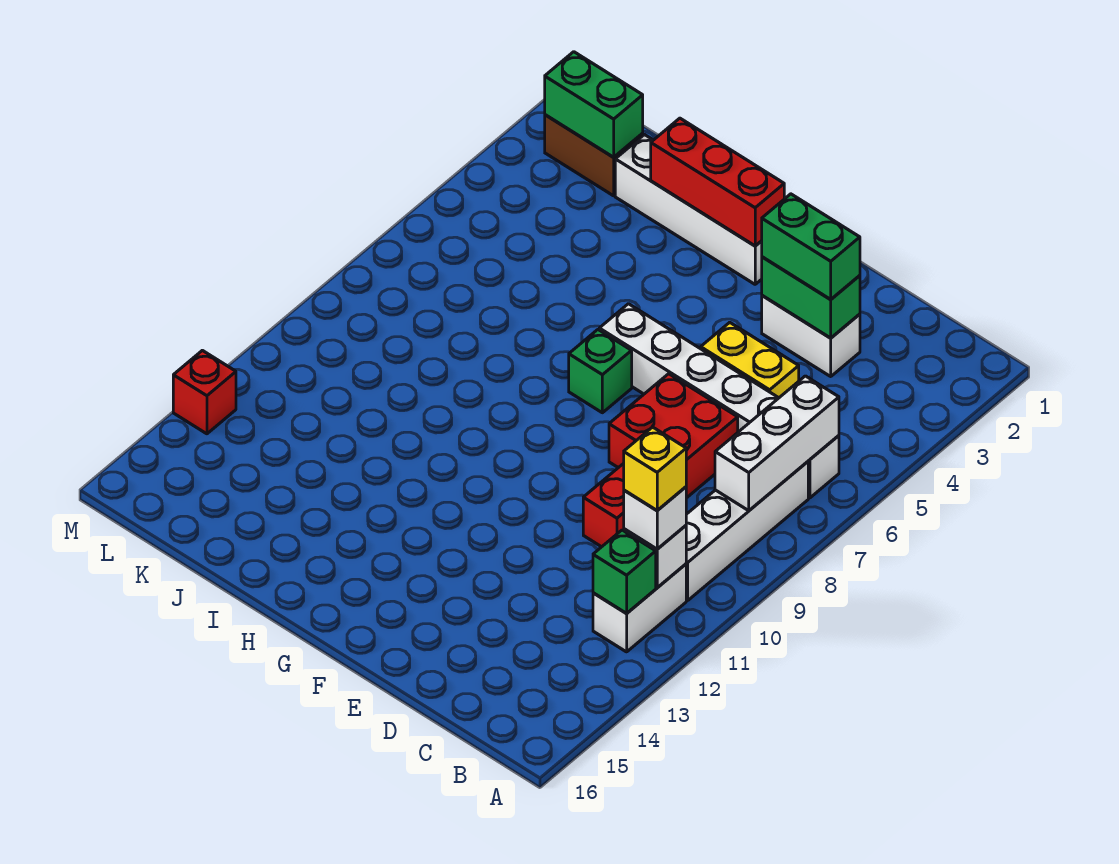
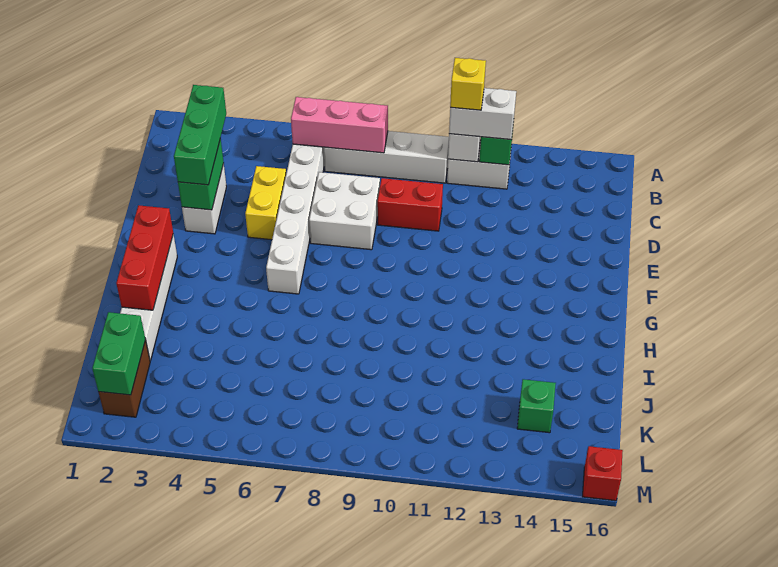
white 1x3 brick [715,376,839,511] -> pink 1x3 brick [291,97,388,153]
white 1x1 brick [624,487,686,549] -> white 1x2 brick [449,88,516,140]
green 1x2 brick [762,194,860,299] -> green 1x3 brick [174,85,226,185]
red 2x2 brick [609,374,738,498] -> white 2x2 brick [309,172,380,250]
green 1x1 brick [569,330,632,413] -> green 1x1 brick moved to [517,379,556,433]
red 1x1 brick [173,350,236,434] -> red 1x1 brick moved to [583,446,623,501]

